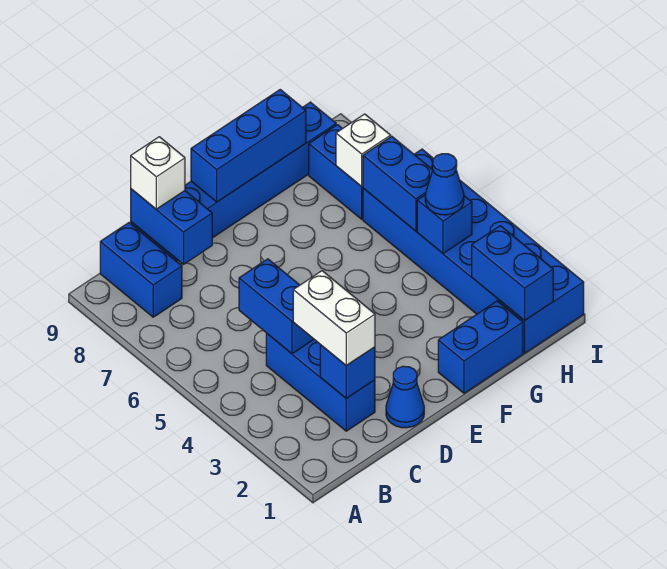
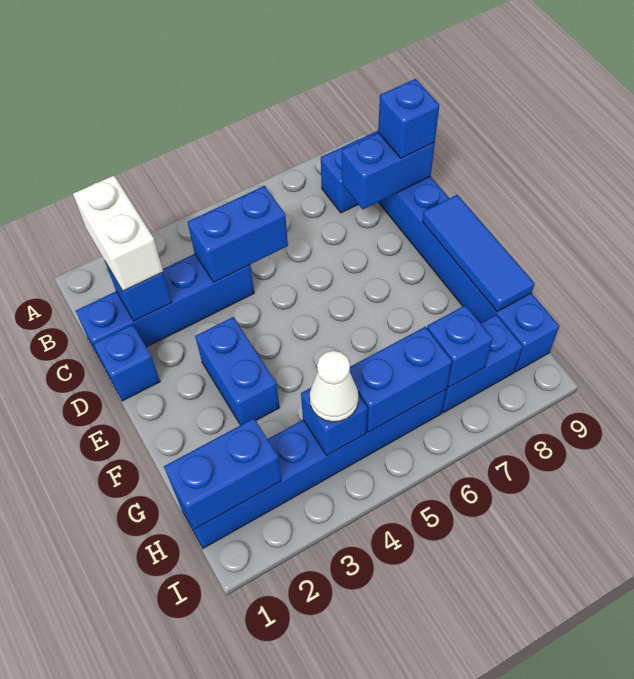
blue 1x3 brick [266,333,375,431] -> blue 1x4 brick [76,254,254,365]
white 1x2 brick [293,271,375,366] -> white 1x2 brick turned to [73,176,163,291]
white 1x1 brick [131,137,185,209] -> blue 1x1 brick [378,79,439,158]
blue 1x1 cone [386,366,424,428] -> blue 1x1 brick [93,324,160,401]
blue 1x3 brick [191,90,306,202] -> blue 1x3 tile [422,195,535,312]
blue 1x2 brick [438,301,523,393] -> blue 1x2 brick moved to [195,317,279,425]
blue 2x6 brick [363,149,584,353] -> blue 1x6 brick [175,389,446,548]
blue 1x1 cone [425,154,464,215] -> white 1x1 cone [310,351,358,422]
white 1x1 brick [336,114,391,187] -> blue 1x1 brick [427,305,493,387]

